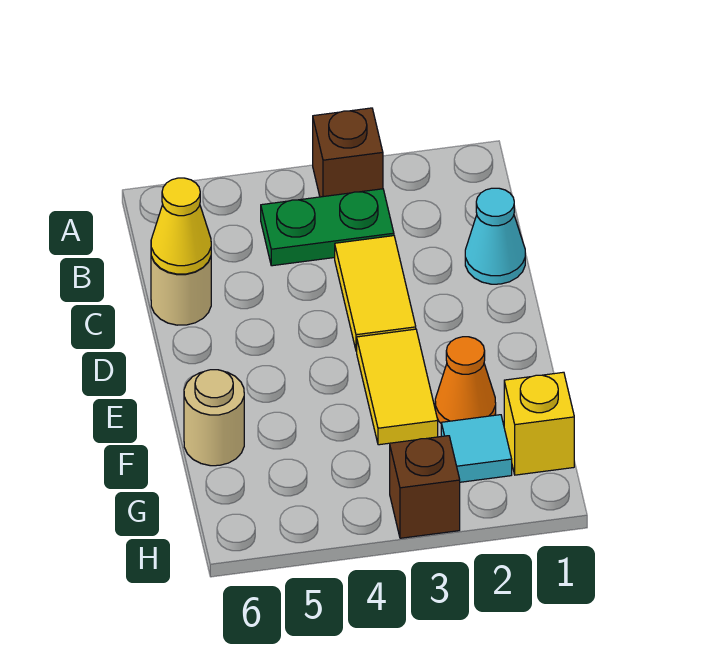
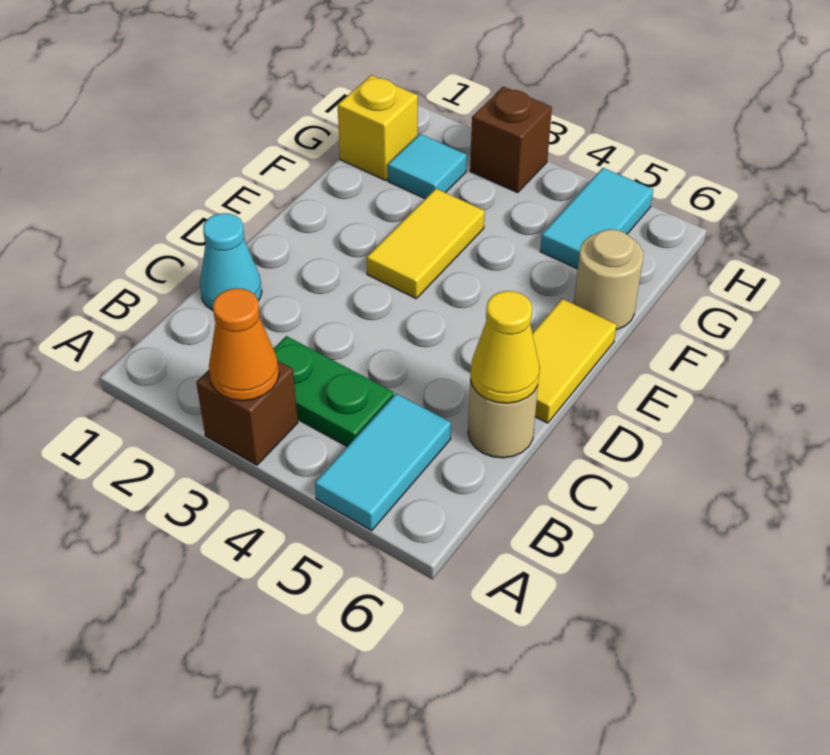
none -> cyan 1x2 tile [315,394,451,531]
yellow 1x2 tile [335,236,416,351] -> yellow 1x2 tile moved to [532,299,617,423]
orange 1x1 cone [435,337,496,423] -> orange 1x1 cone moved to [209,288,279,401]
none -> cyan 1x2 tile [540,168,653,269]

